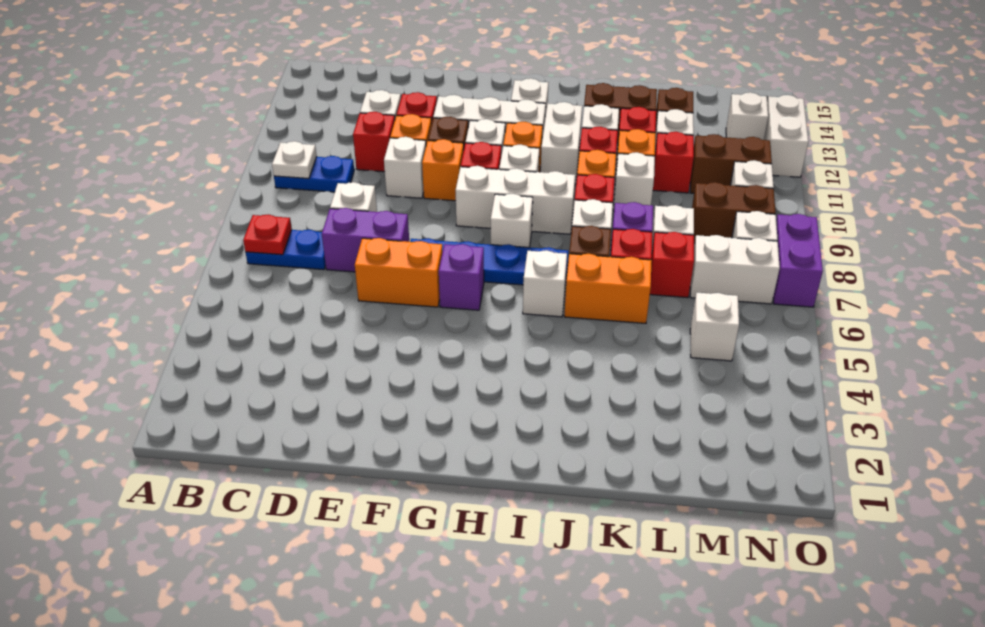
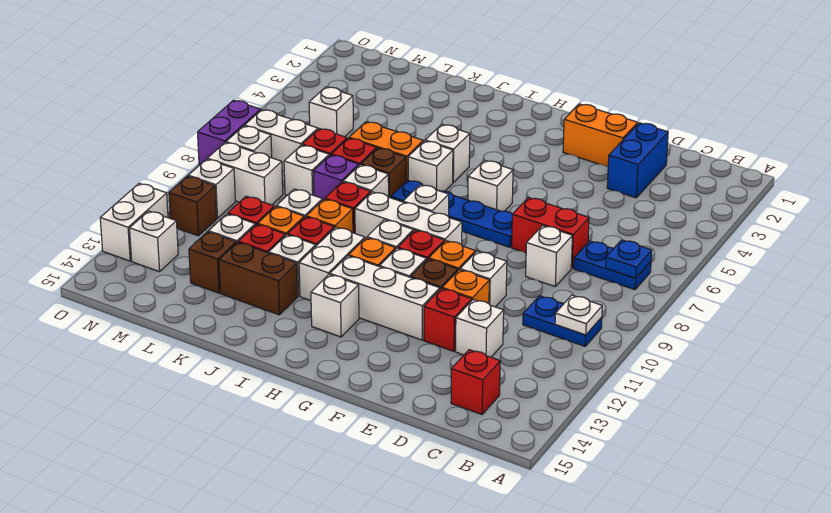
red 1x1 plate [243,215,292,255] -> blue 1x1 plate [606,240,652,278]
none -> blue 1x2 brick [607,123,668,198]
purple 1x2 brick [322,208,409,272] -> red 1x2 brick [512,197,589,268]
red 1x1 brick [353,112,395,172] -> red 1x1 brick moved to [451,350,500,415]
orange 1x2 brick [355,238,443,307] -> orange 1x2 brick moved to [563,104,638,167]
purple 1x1 brick [439,244,484,310] -> white 1x1 brick [468,160,513,211]
none -> white 1x1 brick [425,124,470,182]
brown 1x2 brick [692,182,776,243] -> white 1x2 brick [207,142,283,205]
brown 1x2 brick [690,134,772,193] -> brown 1x1 brick [169,176,217,236]

